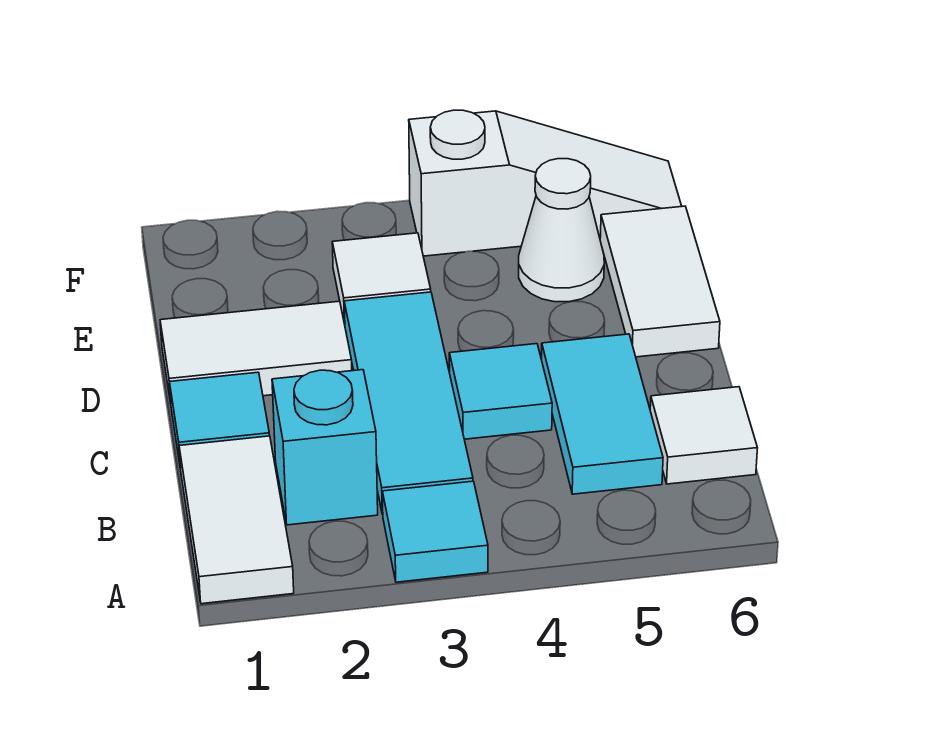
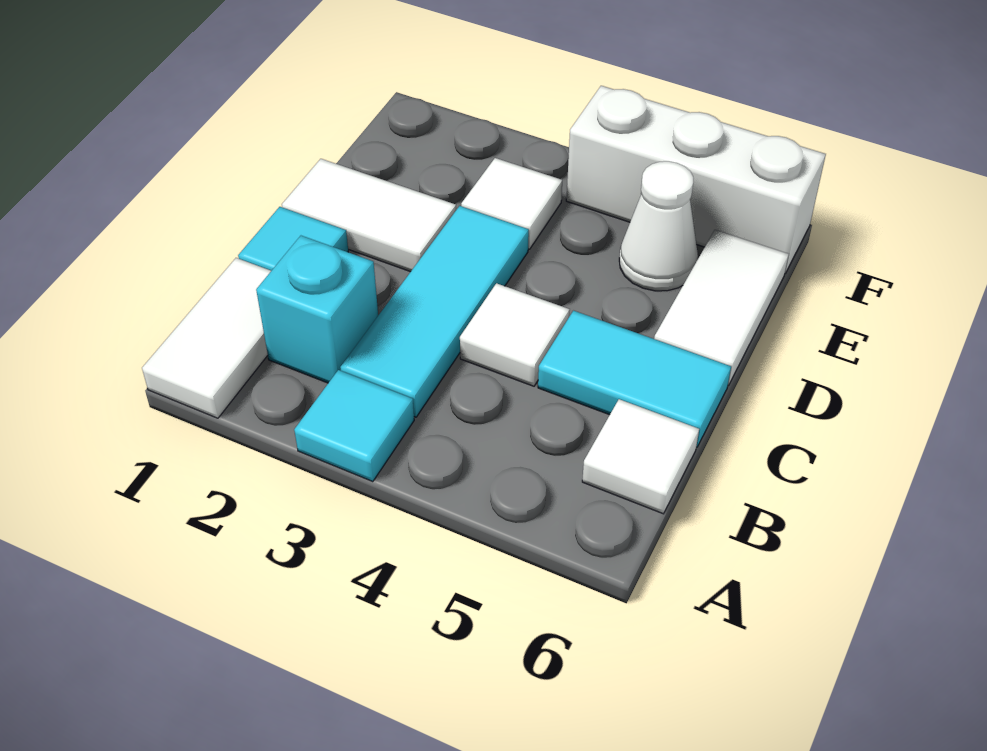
cyan 1x2 tile [542,334,663,494] -> cyan 1x2 tile turned to [538,311,731,447]
cyan 1x1 tile [449,344,552,439] -> white 1x1 tile [460,283,570,386]
white 1x3 slope [409,110,682,256] -> white 1x3 brick [566,86,826,273]

